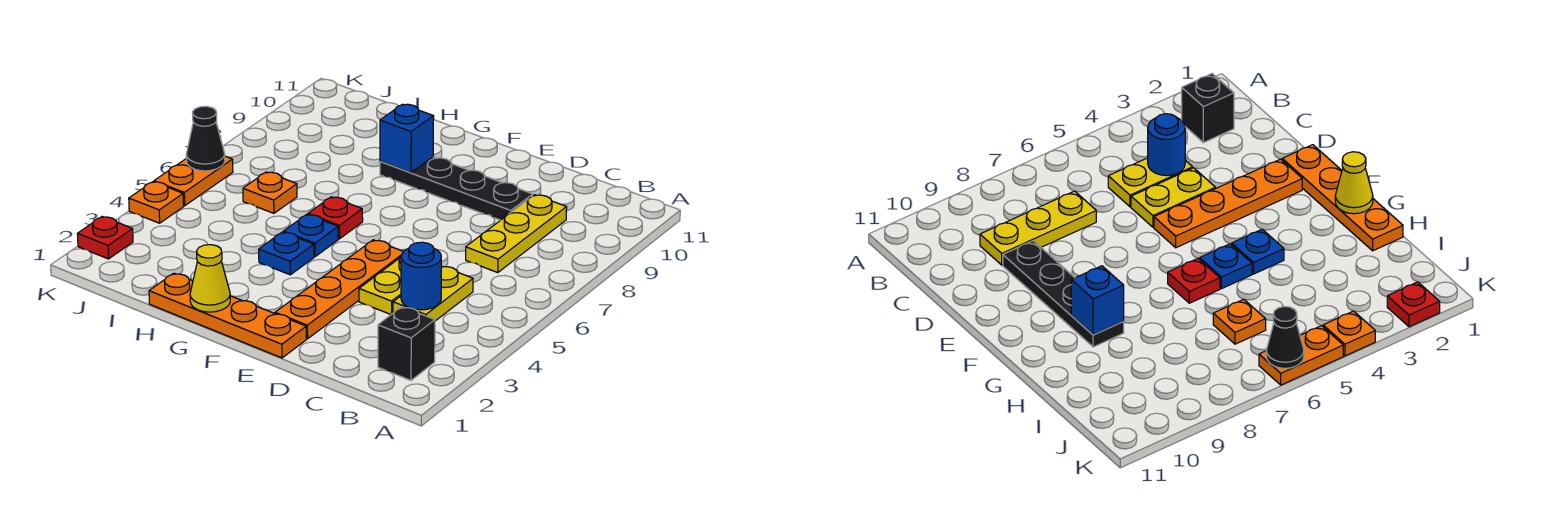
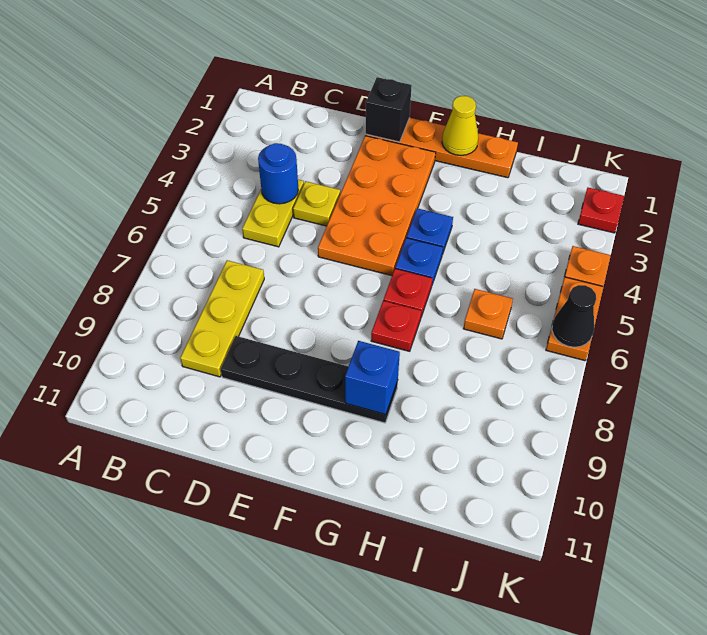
black 1x1 brick [378,307,435,380] -> black 1x1 brick moved to [366,77,412,142]
yellow 1x2 plate [359,257,401,314] -> yellow 1x1 plate [293,181,340,226]
orange 1x4 plate [275,240,404,339] -> orange 2x4 plate [318,136,436,276]
none -> red 1x1 plate [371,301,421,351]

